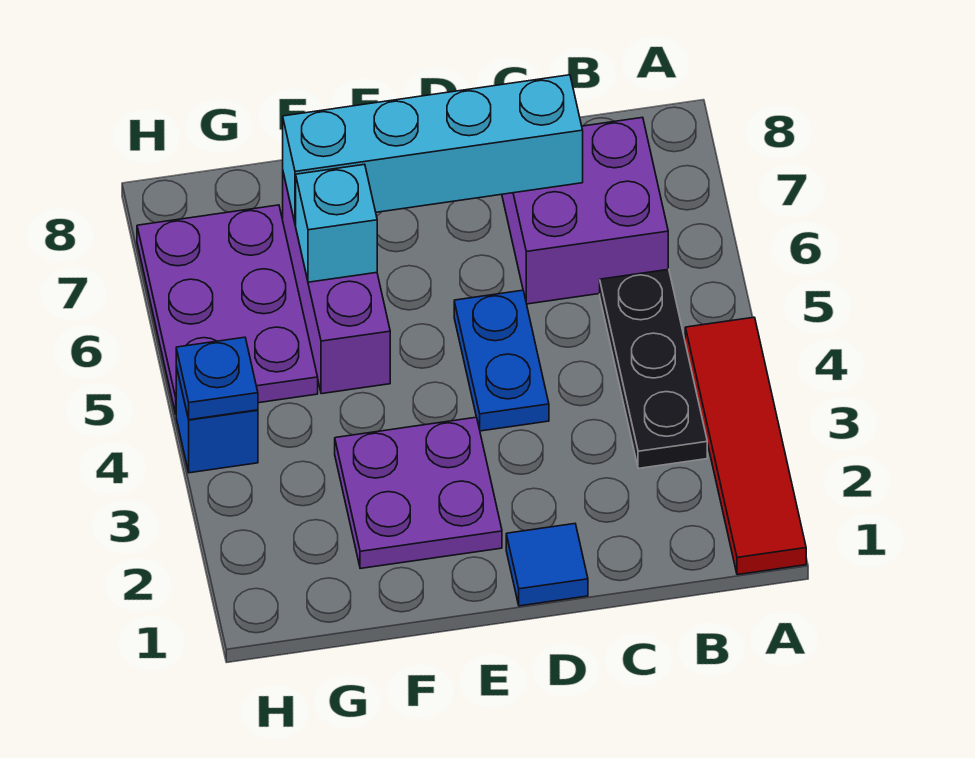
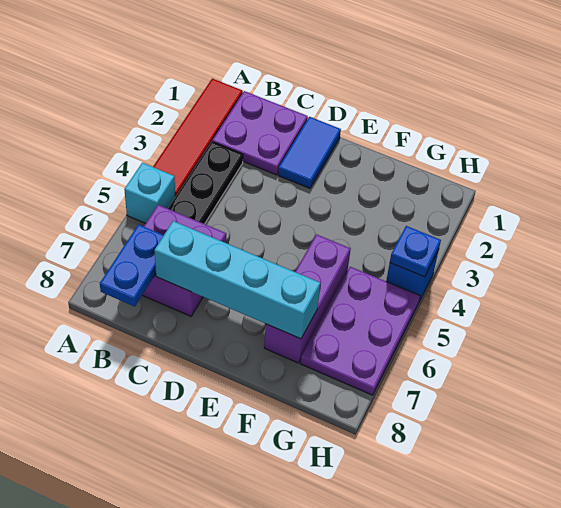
blue 1x1 tile [506,524,588,606] -> blue 1x2 tile [278,117,341,188]
blue 1x2 plate [454,290,549,431] -> blue 1x2 plate moved to [100,224,164,307]
purple 2x2 plate [335,417,502,569] -> purple 2x2 plate moved to [212,91,308,175]
cyan 1x1 brick [296,164,377,282] -> cyan 1x1 brick moved to [124,163,175,223]

